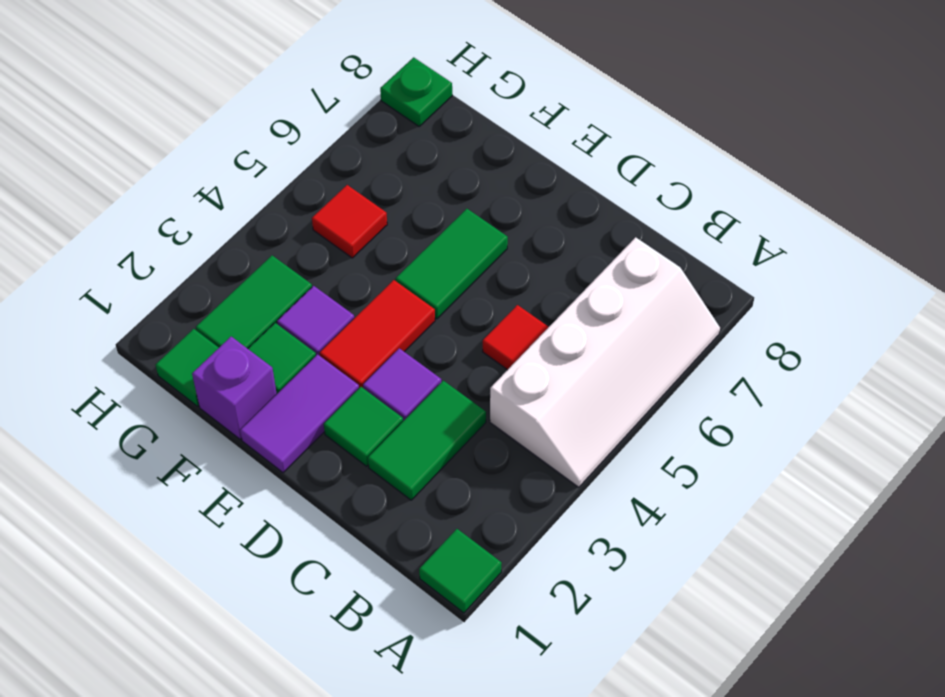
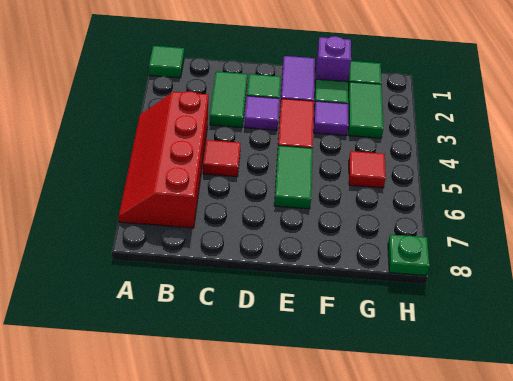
white 2x4 slope [490,237,720,487] -> red 2x4 slope [119,91,208,228]

